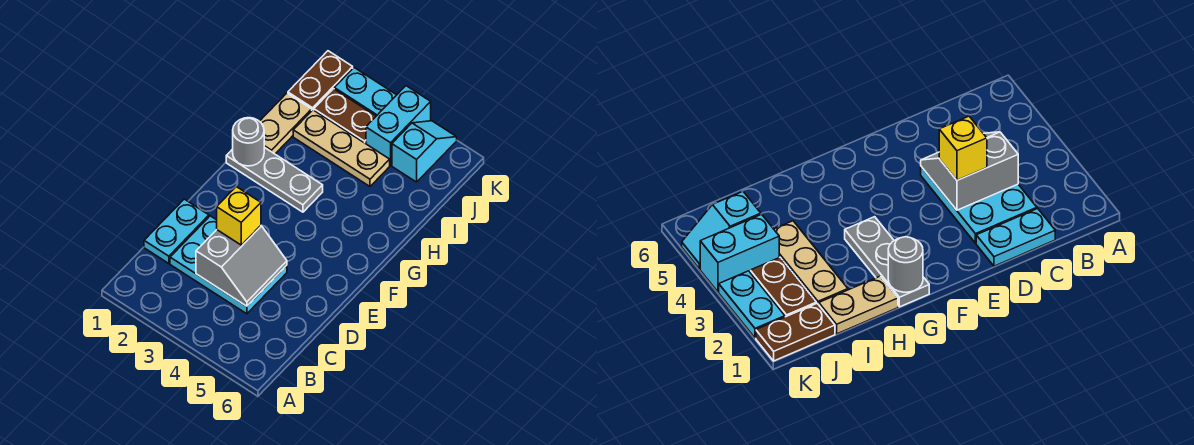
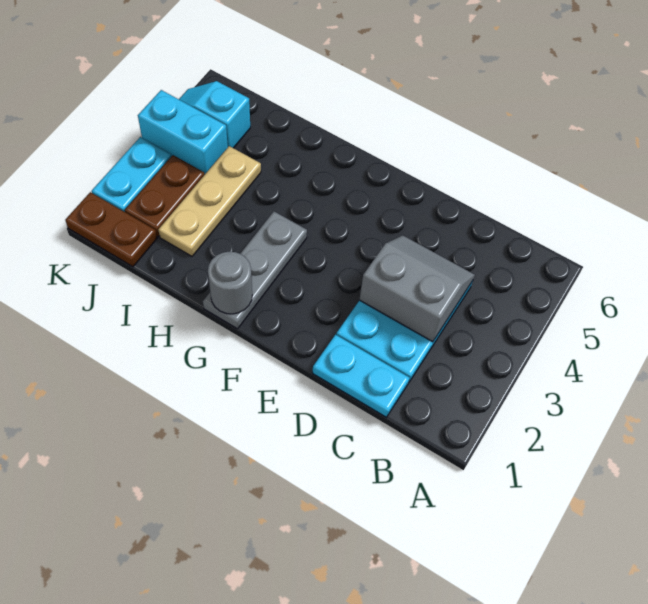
yellow 1x1 brick [217,187,261,245] -> none
tan 1x2 plate [260,93,312,154] -> none

